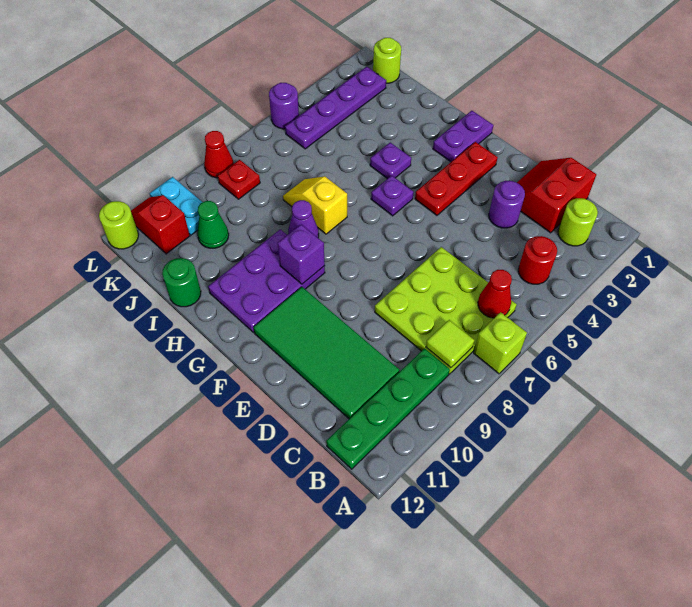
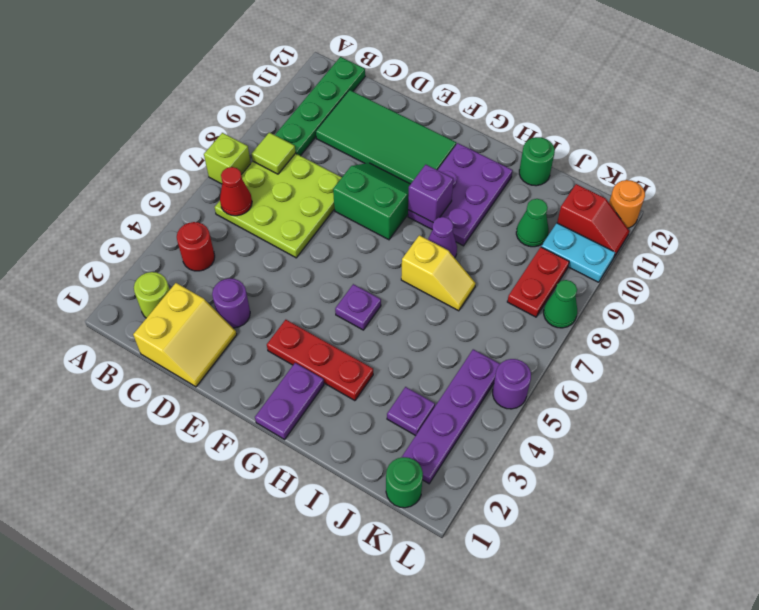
red 2x2 slope [517,158,596,233] -> yellow 2x2 slope [133,283,237,387]
none -> green 2x2 slope [333,163,410,240]
red 1x3 plate [415,142,498,215] -> red 1x3 plate turned to [267,320,373,401]
purple 1x1 plate [370,143,411,179] -> purple 1x1 plate moved to [387,387,435,436]
lime 1x1 round brick [373,38,401,83] -> green 1x1 round brick [386,457,423,508]
red 1x1 plate [218,160,260,199] -> red 1x2 plate [507,247,569,317]
red 1x1 cone [204,131,234,178] -> green 1x1 cone [544,280,577,328]
lime 1x1 round brick [99,201,139,249] -> orange 1x1 round brick [609,180,645,228]

